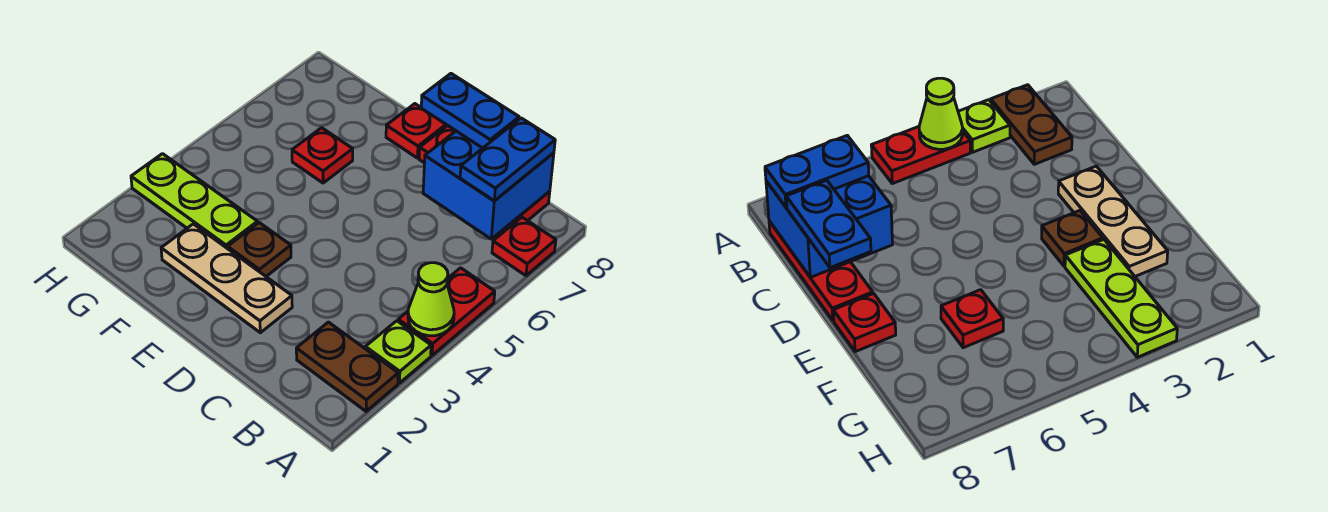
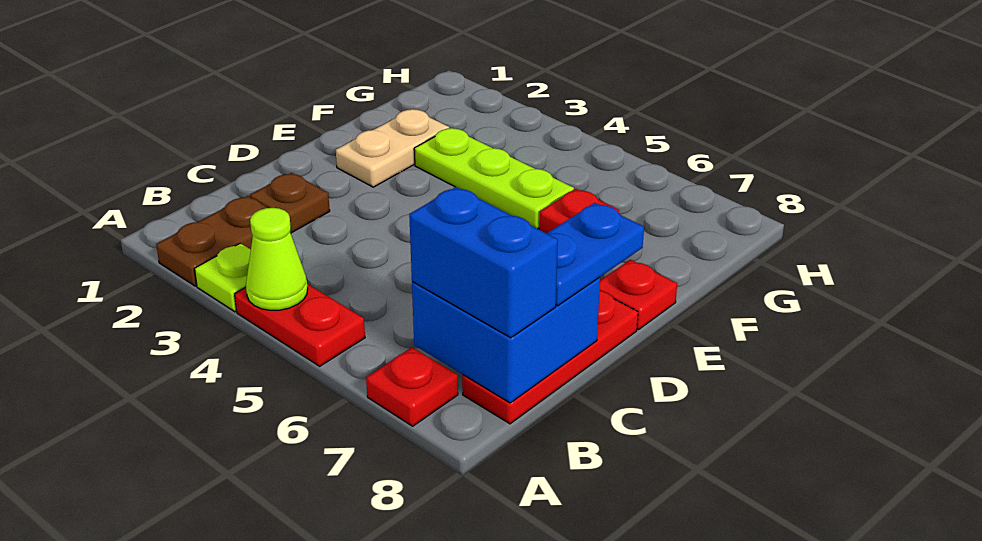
blue 1x2 plate [460,118,555,201] -> blue 1x2 brick [409,187,558,338]
tan 1x3 plate [161,224,292,333] -> tan 1x2 plate [336,109,449,187]
brown 1x1 plate [228,223,291,276] -> brown 1x1 plate moved to [250,173,330,233]
lime 1x3 plate [131,154,258,249] -> lime 1x3 plate turned to [414,128,574,229]

